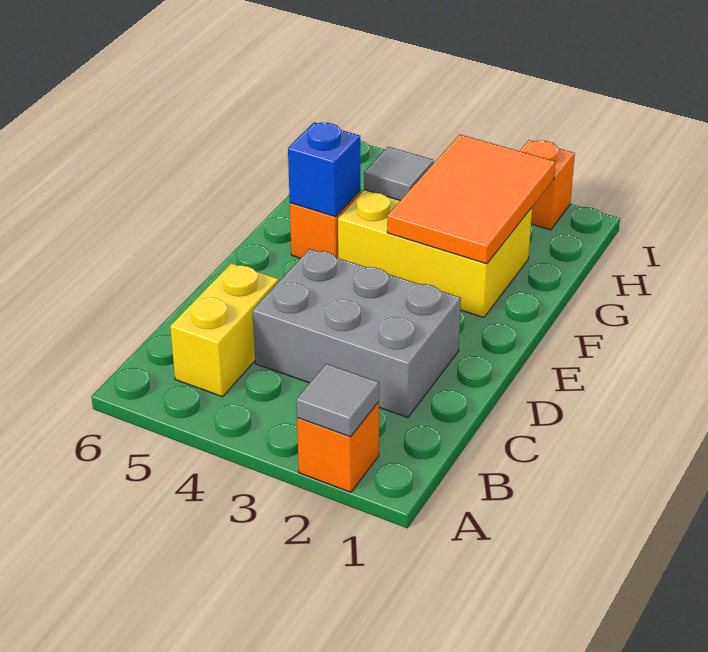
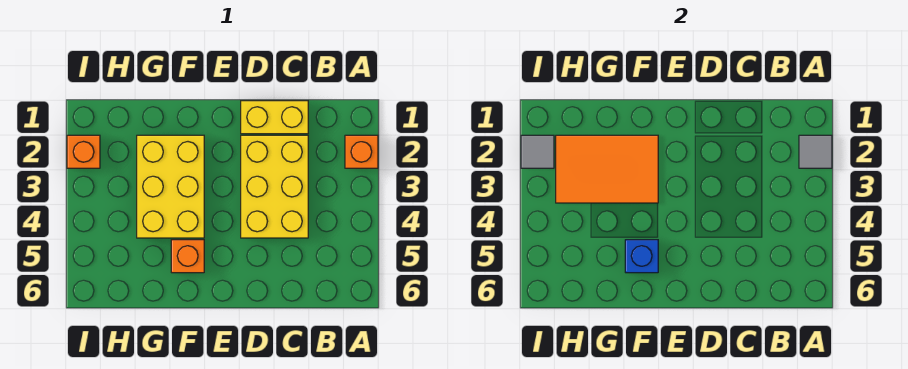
yellow 1x2 brick [170,263,279,397] -> yellow 1x2 brick moved to [241,101,308,134]
grey 2x3 brick [253,249,461,418] -> yellow 2x3 brick [241,135,308,238]
grey 1x1 tile [364,147,434,200] -> grey 1x1 tile moved to [521,135,554,168]

